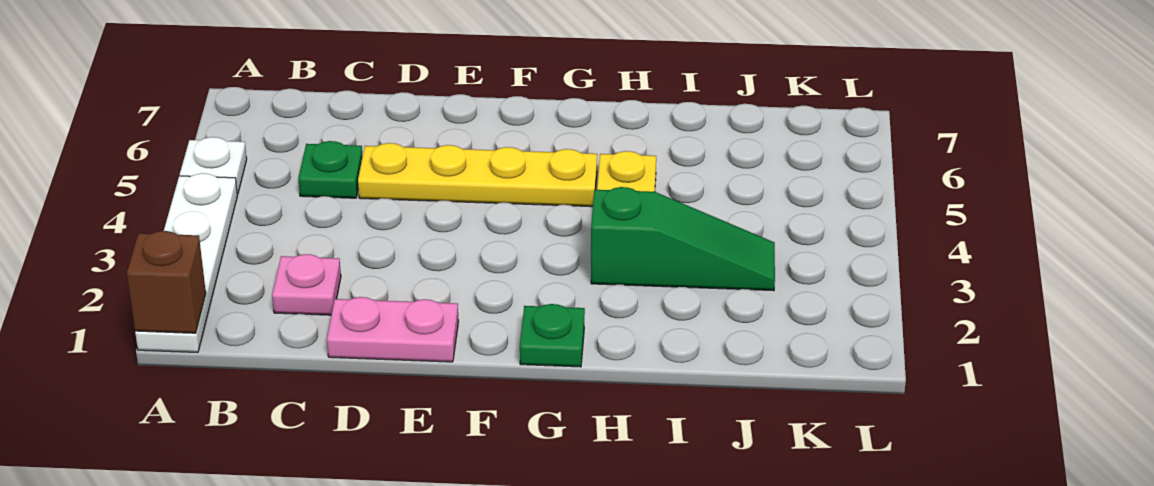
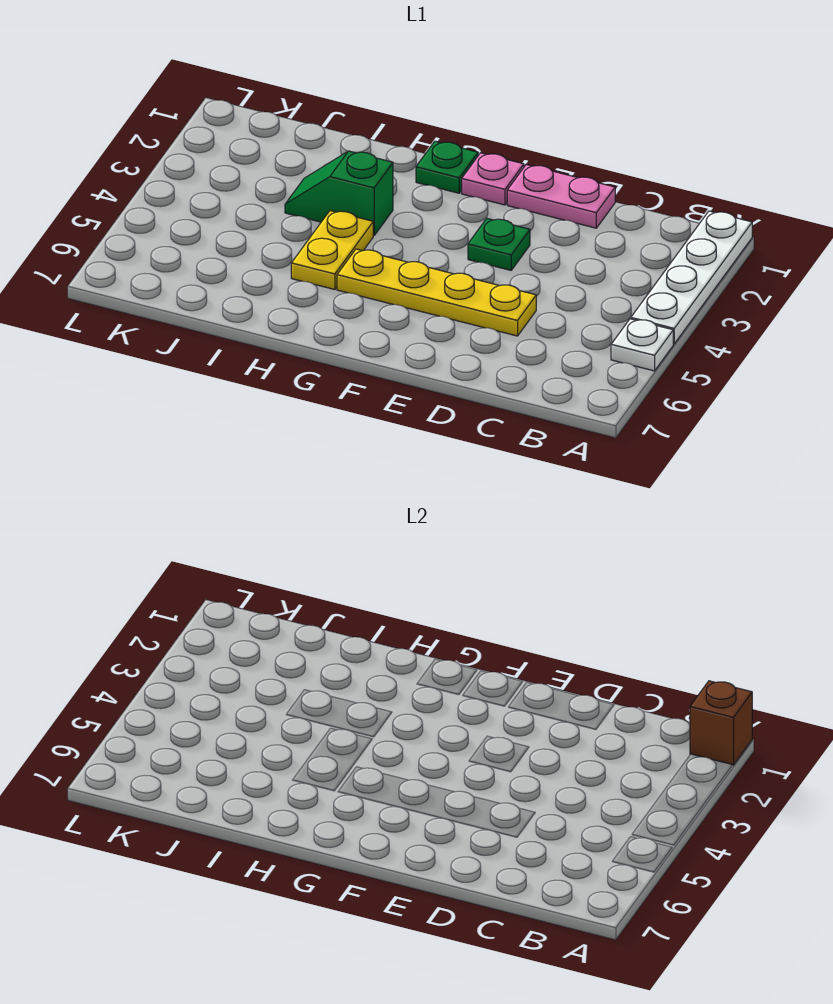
pink 1x1 plate [272,254,341,315] -> pink 1x1 plate moved to [462,153,524,205]
green 1x1 plate [298,141,363,198] -> green 1x1 plate moved to [468,219,530,270]
green 1x3 slope [591,187,775,291] -> green 1x2 slope [285,151,393,236]

